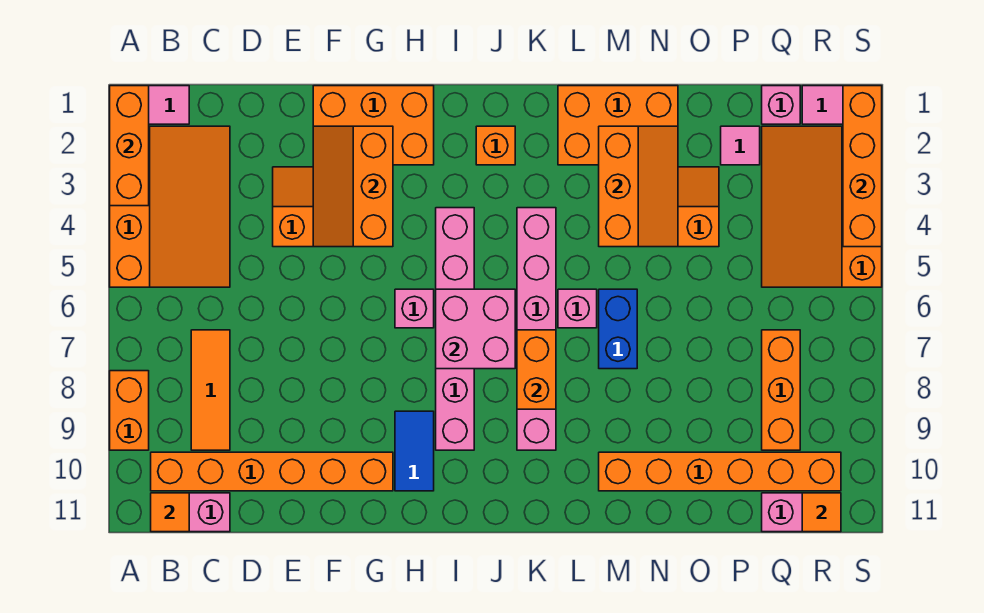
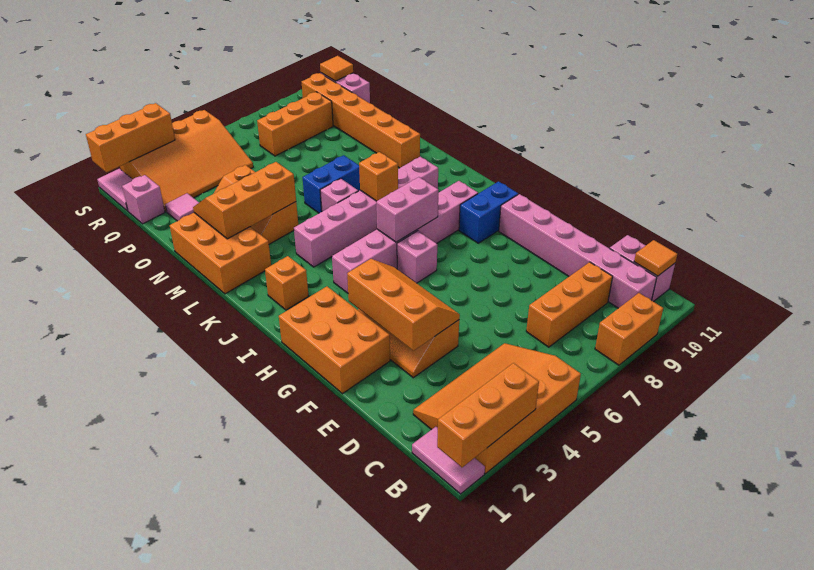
orange 1x6 brick [151,452,393,491] -> pink 1x6 brick [499,194,657,308]
orange 1x3 tile [191,330,230,450] -> orange 1x3 brick [526,262,612,347]
orange 2x3 slope [313,126,393,247] -> orange 2x3 slope turned to [347,259,460,351]
blue 1x2 tile [395,411,434,491] -> blue 1x2 brick [459,181,518,243]
pink 2x2 brick [436,289,515,369] -> pink 1x2 brick [376,177,438,242]
orange 1x2 brick [517,330,556,409] -> orange 1x1 brick [359,152,398,201]
orange 1x4 brick [843,86,882,247] -> orange 1x3 brick [86,103,175,172]

